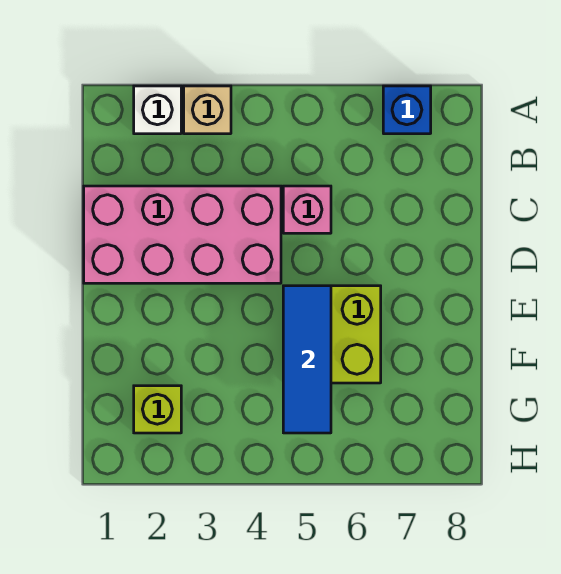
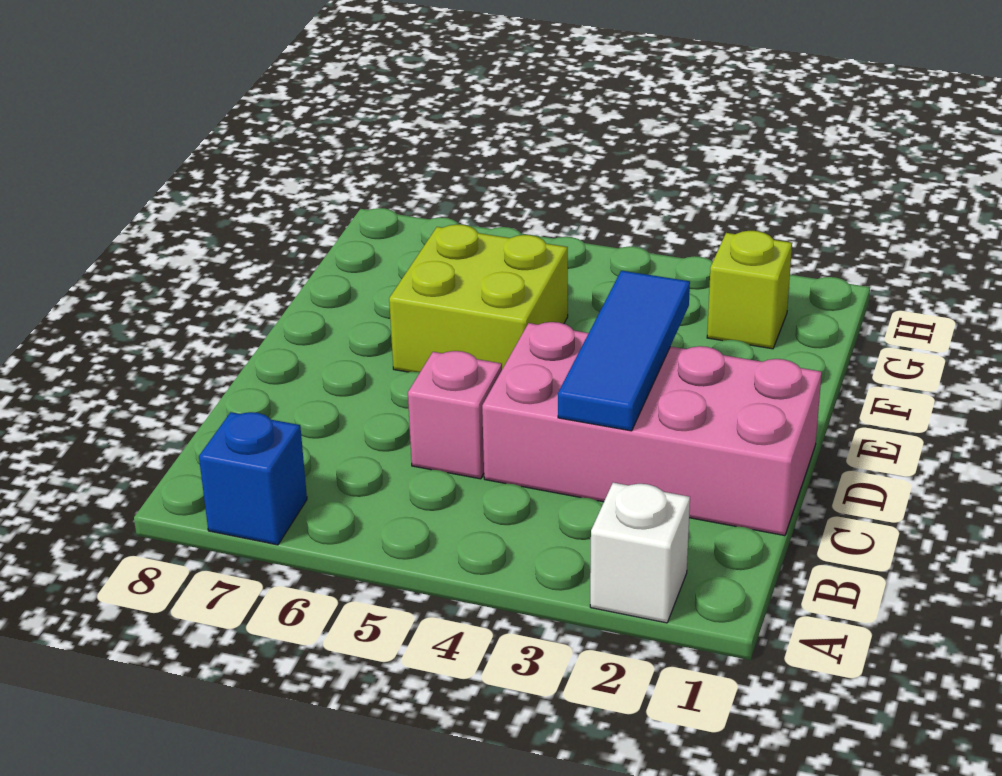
tan 1x1 brick [184,86,231,134] -> none
blue 1x3 tile [283,286,331,433] -> blue 1x3 tile moved to [558,271,690,431]

